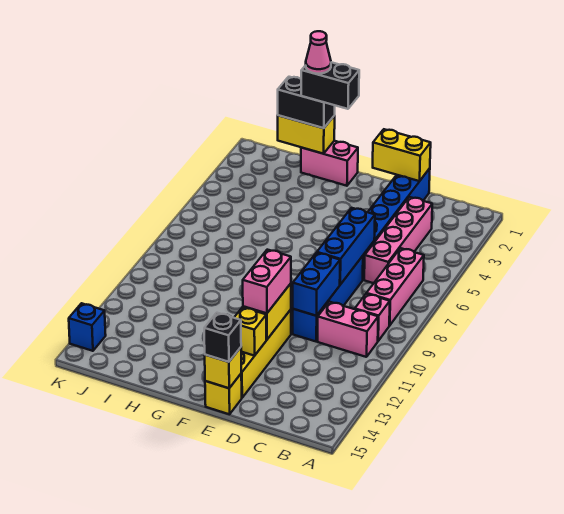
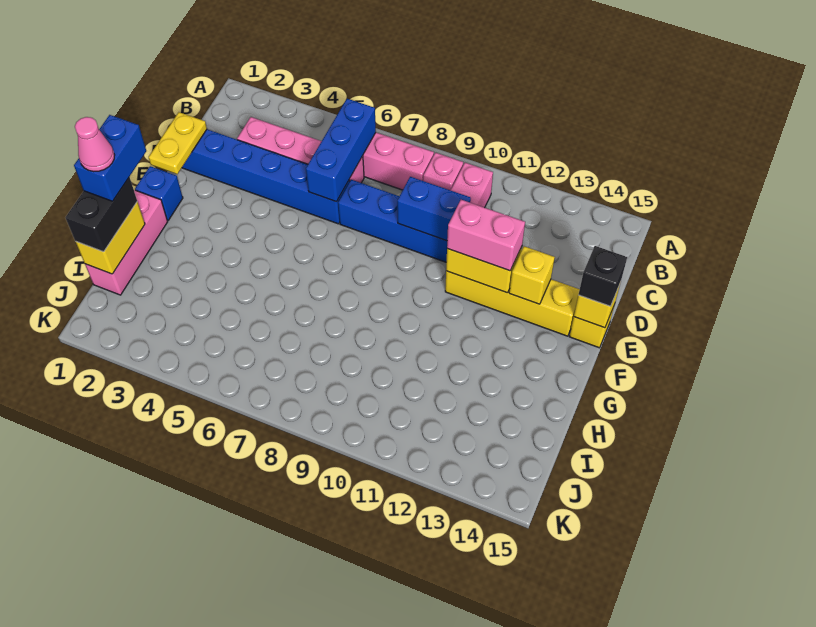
yellow 1x2 brick [373,129,431,181] -> yellow 1x2 plate [149,112,207,174]
blue 1x3 brick [317,208,375,284] -> blue 1x3 brick turned to [306,99,376,202]
pink 1x2 brick [301,141,358,186] -> pink 1x3 brick [85,190,168,295]
black 1x2 brick [301,62,359,109] -> blue 1x2 brick [74,115,146,201]
blue 1x1 brick [69,303,106,351] -> blue 1x1 brick moved to [135,166,183,220]

